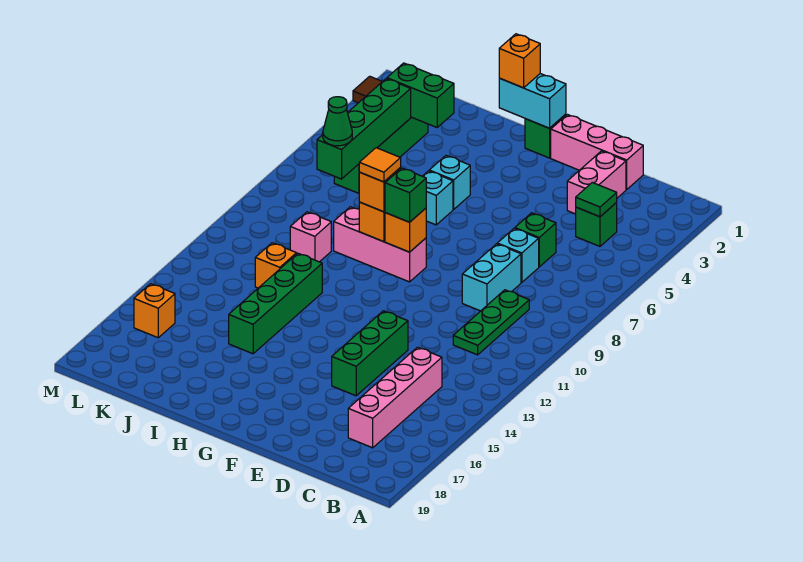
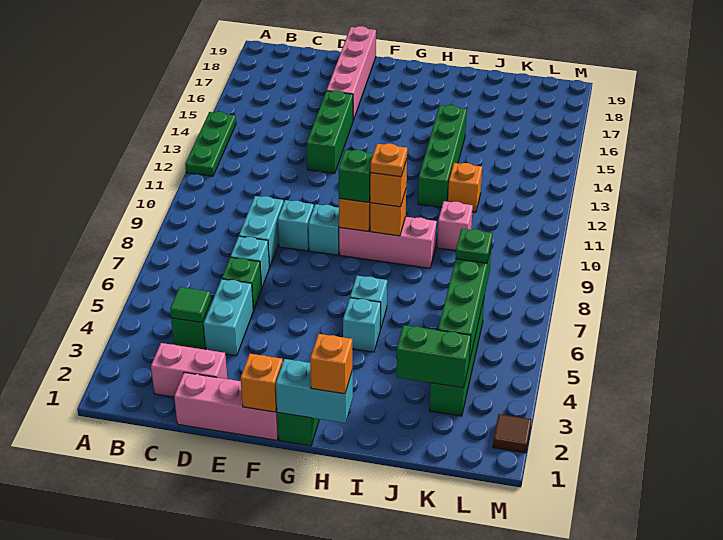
green 1x3 plate [453,290,529,355] -> green 1x3 plate moved to [185,112,236,176]
pink 1x4 brick [348,347,442,448] -> pink 1x4 brick moved to [327,26,376,120]
pink 1x2 brick [567,151,626,214] -> pink 1x2 brick turned to [151,343,227,397]
none -> cyan 1x2 brick [204,279,253,356]
none -> cyan 1x1 brick [278,200,314,251]
none -> cyan 1x1 brick [308,204,339,255]
orange 1x1 tile [359,148,401,182] -> orange 1x1 plate [371,144,407,177]
green 1x1 cone [323,97,352,146] -> green 1x1 plate [456,229,493,263]
orange 1x1 brick [134,284,175,338] -> orange 1x1 brick moved to [241,354,283,412]

